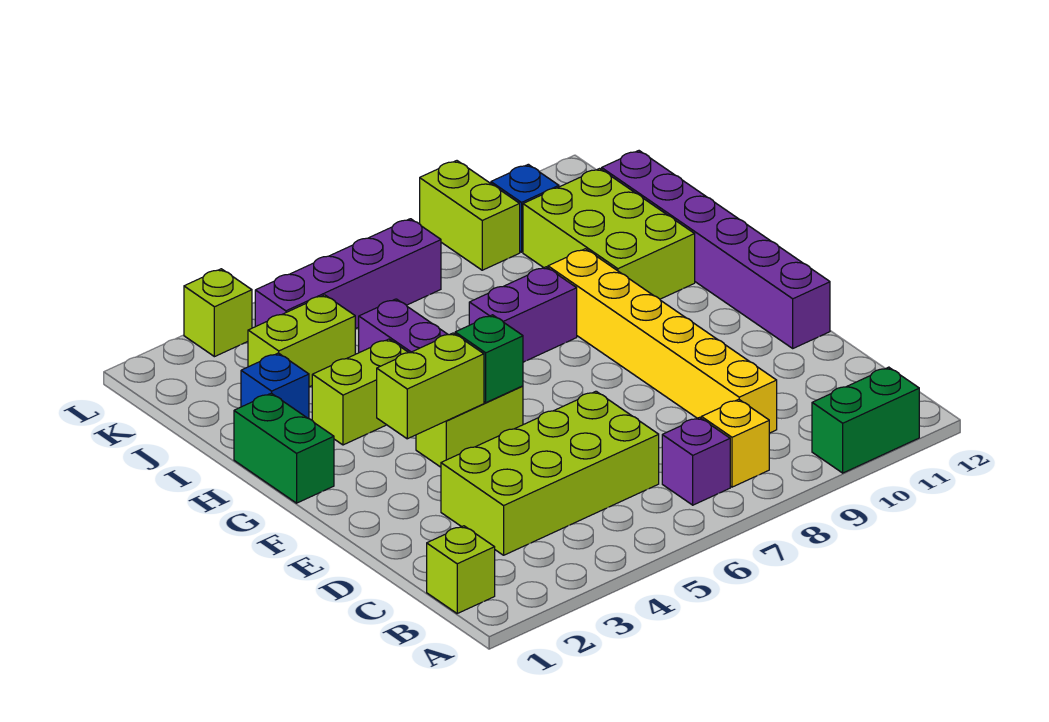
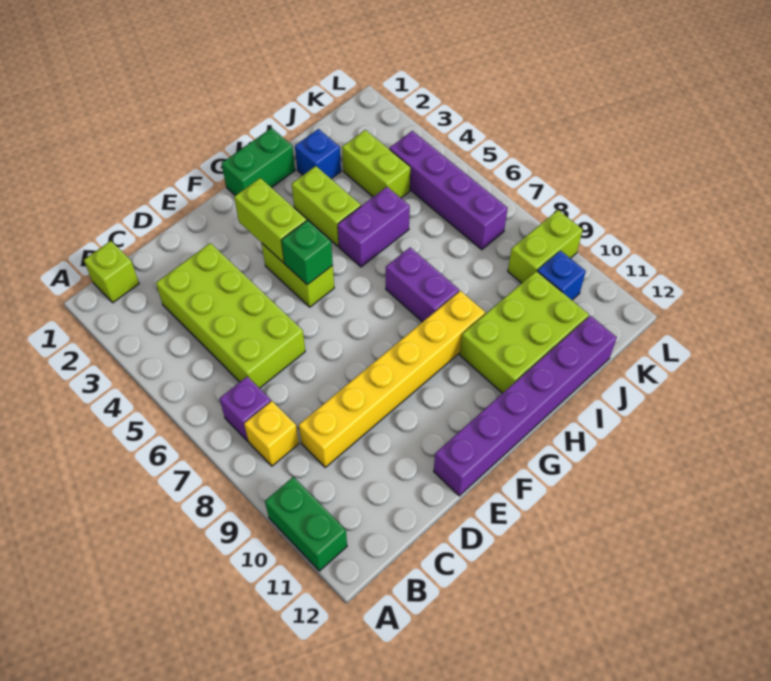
lime 1x1 brick [184,269,252,357] -> none

